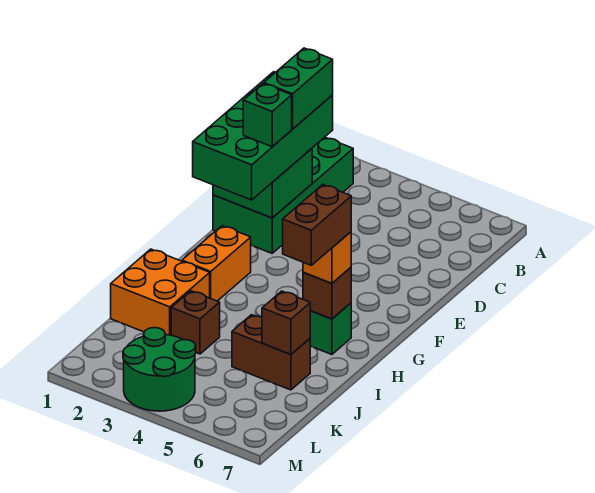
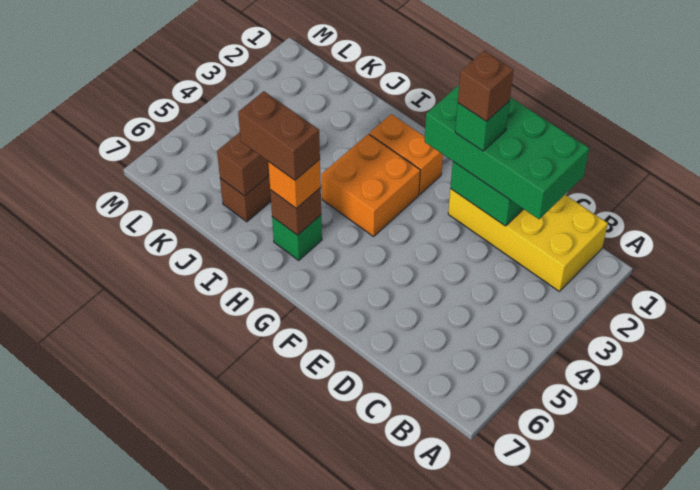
green 2x4 brick [213,137,353,253] -> yellow 2x4 brick [448,189,608,292]
green 1x2 brick [264,48,333,129] -> none
orange 2x2 brick [111,249,210,335] -> orange 2x2 brick moved to [322,134,420,237]
brown 1x1 brick [171,291,220,354] -> brown 1x1 brick moved to [458,51,514,121]
green 2x2 round brick [123,328,196,411] -> none

